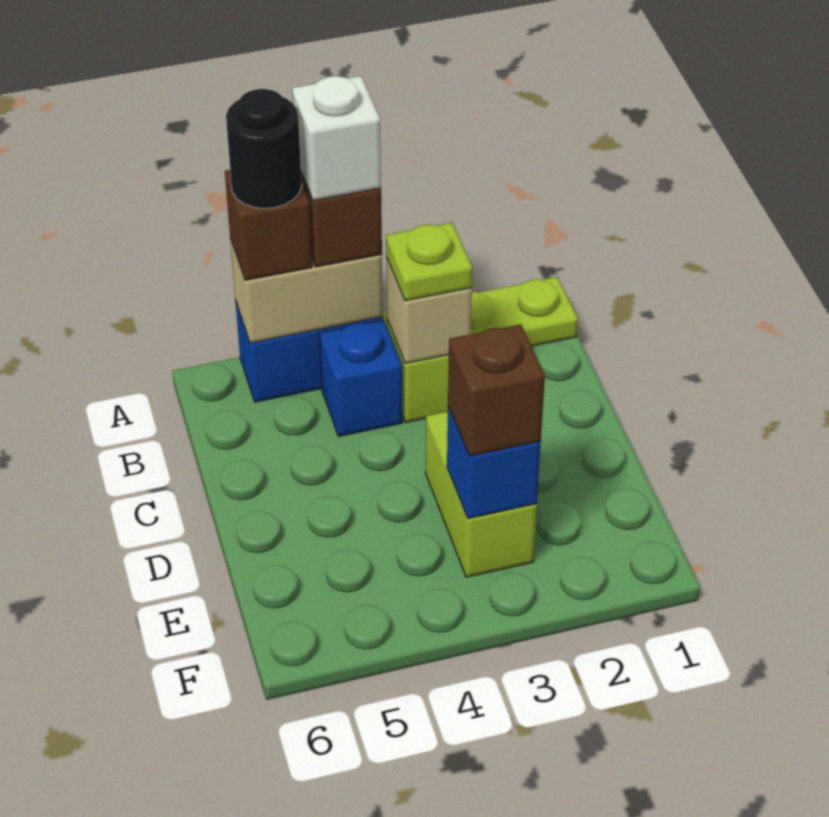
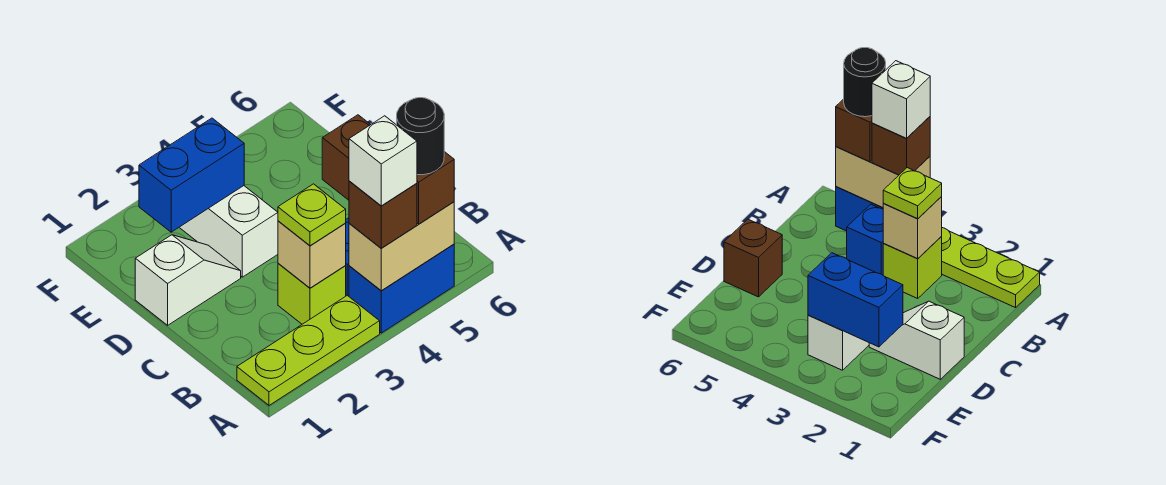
none -> white 1x2 slope [135,235,241,325]
lime 1x2 brick [426,412,537,577] -> white 1x2 brick [179,186,278,277]
blue 1x1 brick [447,406,541,519] -> blue 1x2 brick [139,118,244,232]
brown 1x1 brick [448,324,545,456] -> brown 1x1 brick moved to [322,115,371,200]

